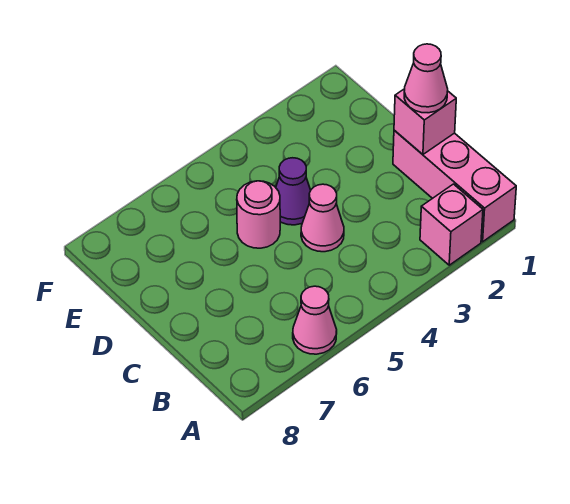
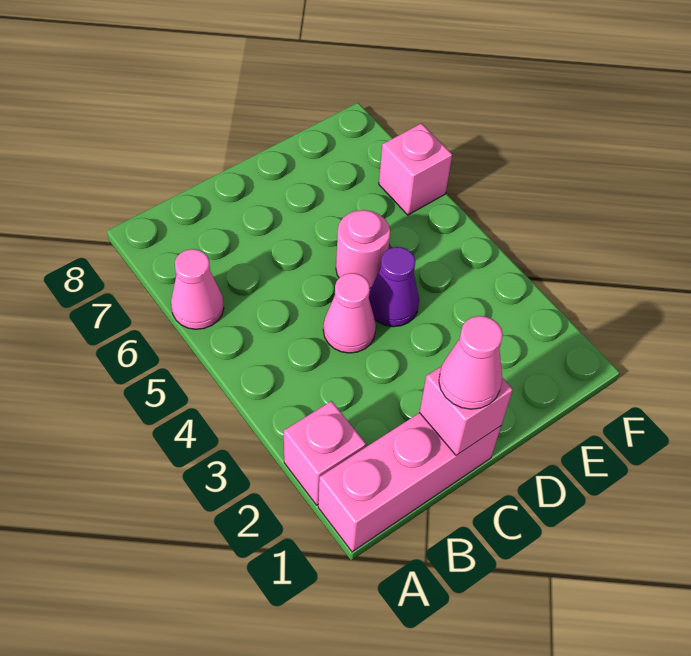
none -> pink 1x1 brick [379,124,452,215]

